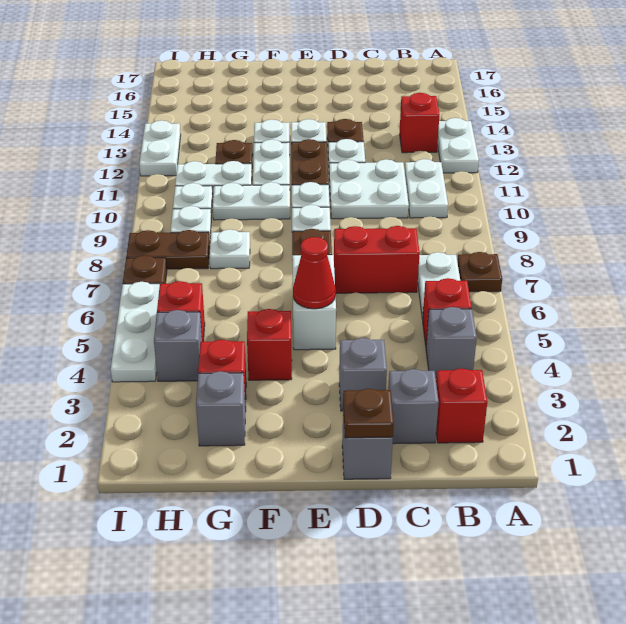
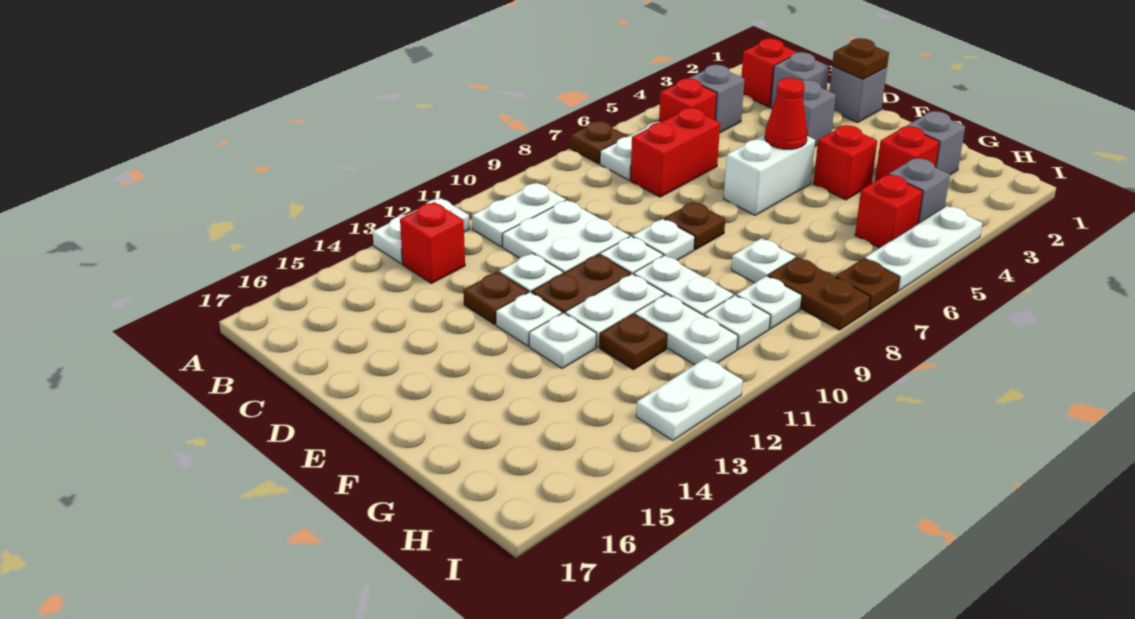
red 1x2 brick [334,226,420,293] -> red 1x2 brick turned to [630,108,720,197]

